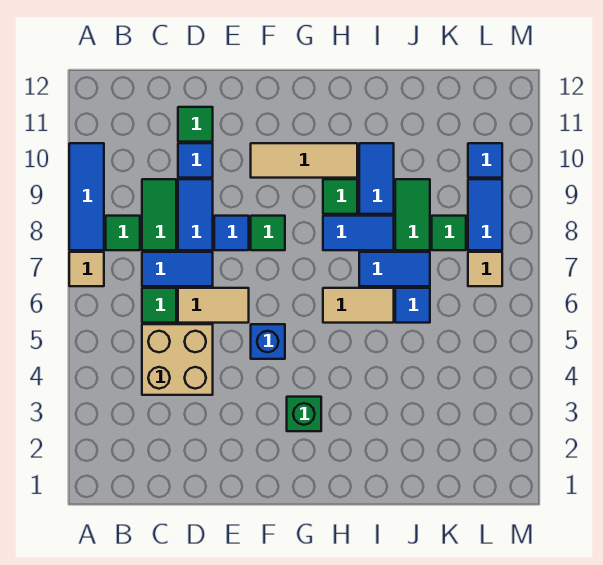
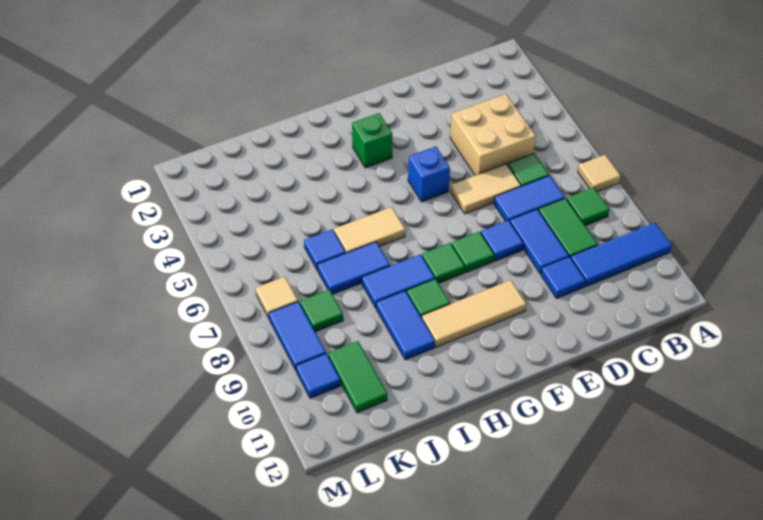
blue 1x3 tile [69,143,104,250] -> blue 1x3 tile turned to [571,223,672,287]
green 1x1 tile [178,107,213,142] -> green 1x1 tile moved to [422,243,465,283]
green 1x2 tile [395,179,430,250] -> green 1x2 tile moved to [328,341,387,413]

